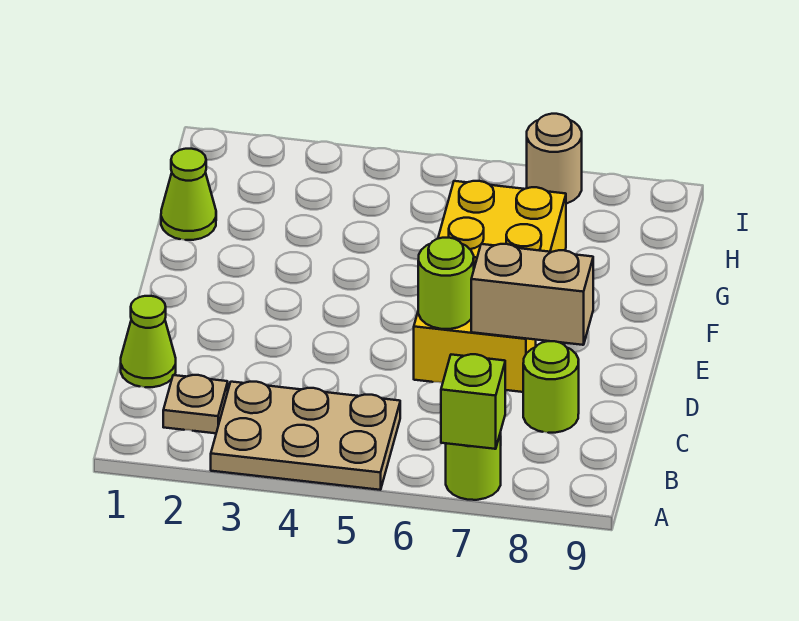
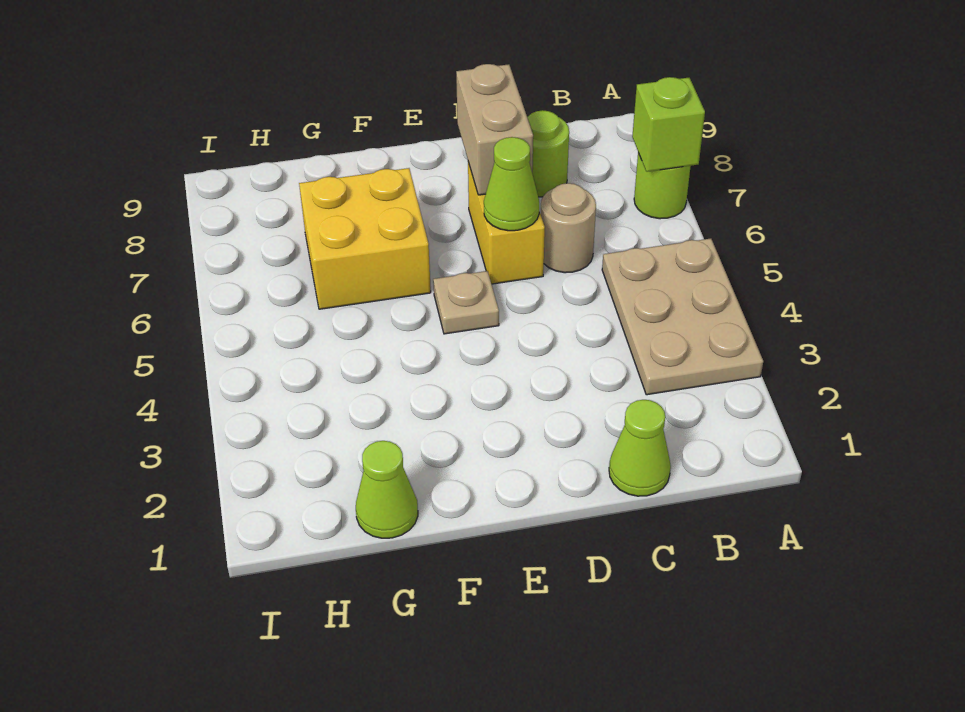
tan 1x1 plate [163,375,228,433] -> tan 1x1 plate moved to [433,271,499,334]
lime 1x1 round brick [418,238,474,329] -> lime 1x1 cone [484,137,539,231]
tan 1x1 round brick [527,114,582,204] -> tan 1x1 round brick moved to [541,183,596,273]

